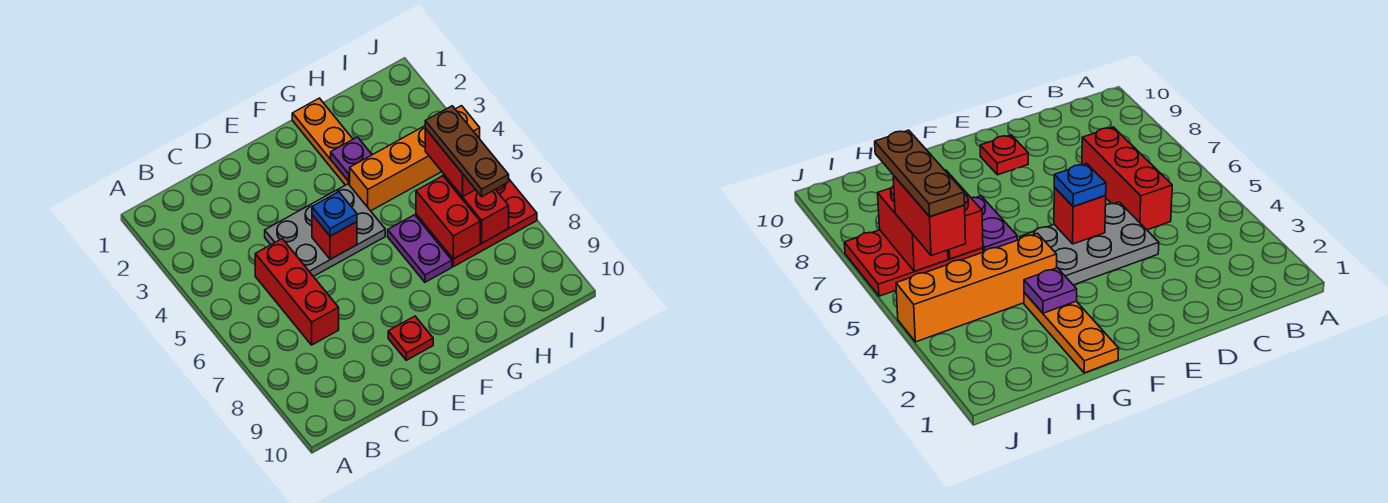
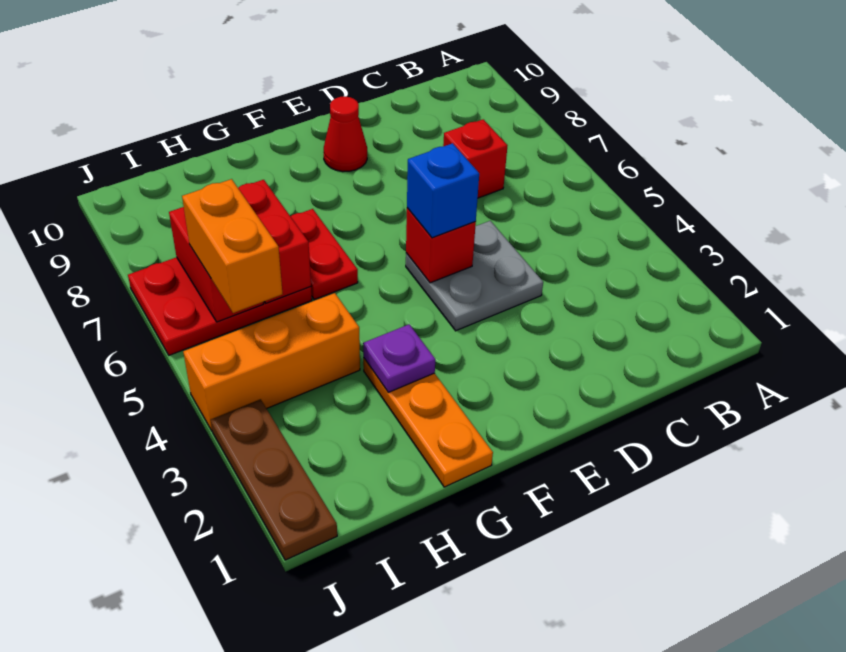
red 1x3 brick [255,239,339,345] -> red 1x1 brick [443,119,508,198]
grey 2x3 plate [265,184,385,277] -> grey 2x2 plate [406,221,543,331]
blue 1x1 plate [312,192,357,236] -> blue 1x1 brick [407,143,479,238]
red 1x1 plate [388,316,433,360] -> red 1x1 cone [323,96,367,172]
orange 1x4 brick [350,106,480,211] -> orange 1x3 brick [183,293,360,430]
purple 1x2 plate [388,215,452,282] -> red 1x2 plate [290,209,358,300]
red 1x2 brick [425,129,476,197] -> orange 1x2 brick [182,179,282,313]
brown 1x3 plate [425,106,509,196] -> brown 1x3 plate moved to [211,399,337,560]

